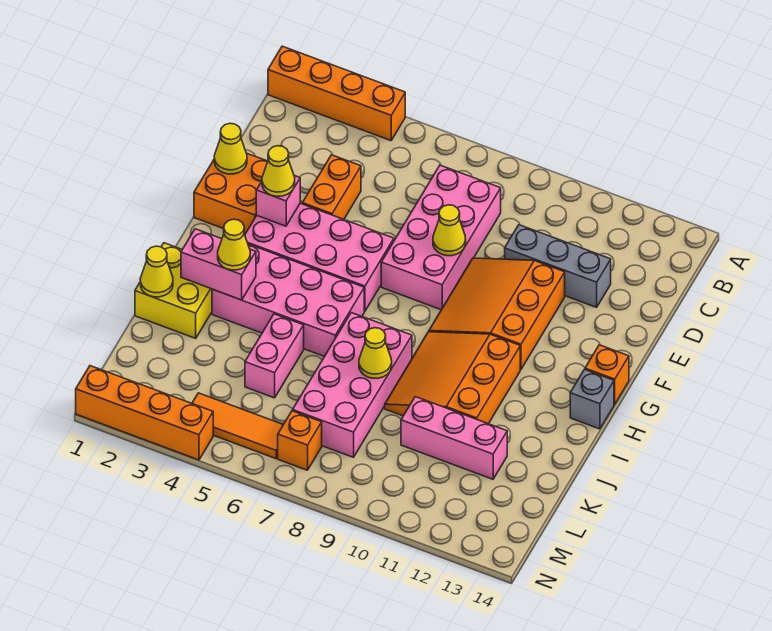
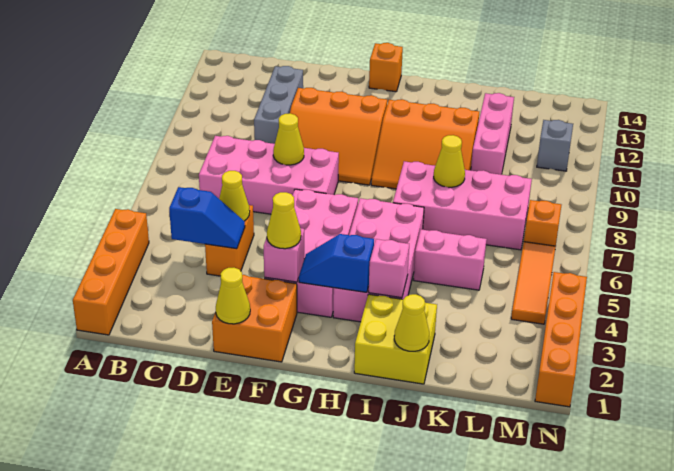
none -> blue 1x2 slope [169,187,245,249]
orange 1x2 brick [302,155,361,219] -> orange 1x2 brick turned to [205,205,254,276]
none -> blue 1x2 slope [299,234,374,292]
grey 1x1 brick [570,370,614,429] -> grey 1x1 brick moved to [537,120,573,171]
pink 1x2 brick [181,229,256,300] -> pink 1x1 brick [369,239,409,298]
yellow 1x1 cone [218,219,250,270] -> yellow 1x1 cone moved to [219,171,250,221]

